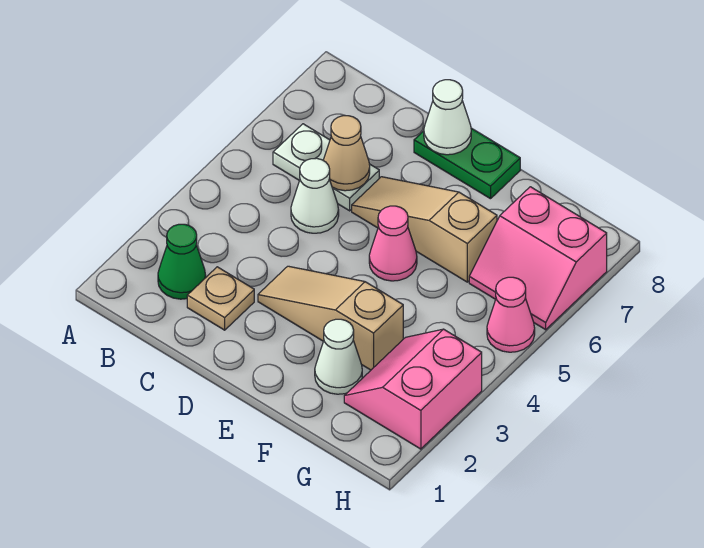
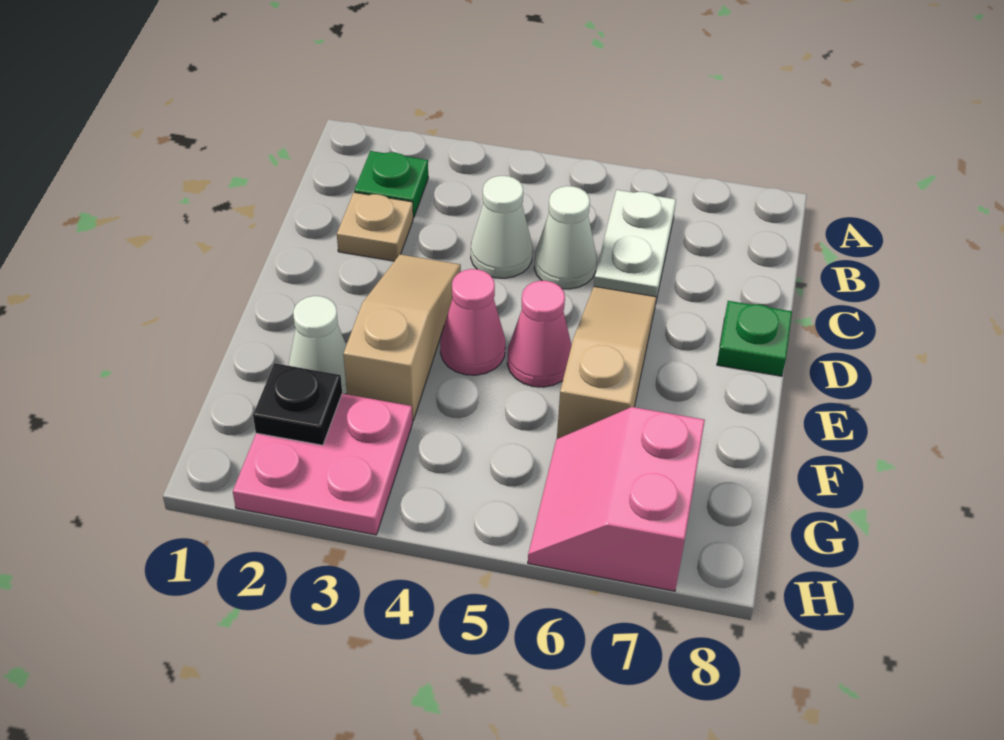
green 1x1 cone [158,224,206,299] -> green 1x1 plate [354,151,428,218]
tan 1x1 cone [323,116,370,191] -> none
green 1x2 plate [414,128,520,199] -> green 1x1 plate [717,301,792,376]
white 1x1 cone [424,80,471,155] -> white 1x1 cone moved to [471,176,532,278]
pink 2x2 slope [344,329,482,449] -> pink 2x2 plate [233,394,413,535]
none -> black 1x1 plate [253,363,342,445]
pink 1x1 cone [487,277,535,352] -> pink 1x1 cone moved to [440,269,505,375]

